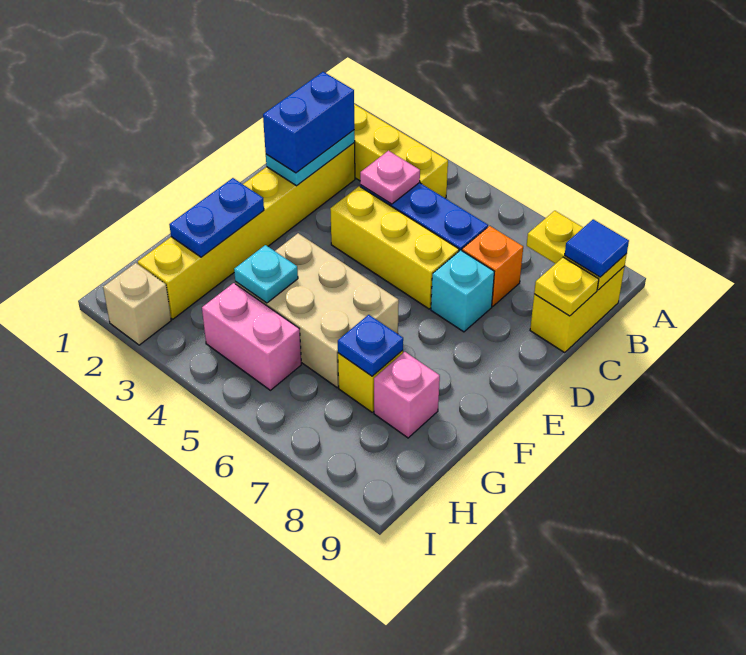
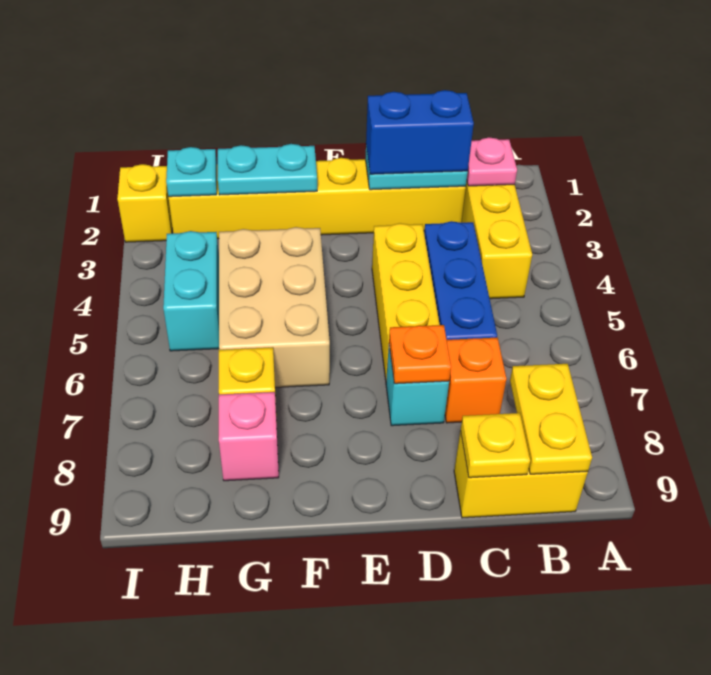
blue 1x1 tile [565,219,629,277] -> none
pink 1x1 plate [360,151,420,204] -> pink 1x1 plate moved to [467,137,517,186]
none -> orange 1x1 plate [389,325,451,384]
blue 1x2 plate [169,178,264,257] -> cyan 1x2 plate [218,144,317,195]
cyan 1x1 plate [234,245,298,303] -> cyan 1x1 plate moved to [166,147,217,197]
blue 1x1 plate [338,315,403,376] -> none
pink 1x2 brick [202,283,301,390] -> cyan 1x2 brick [163,231,219,351]
tan 1x1 brick [103,263,171,345] -> yellow 1x1 brick [117,164,172,242]

